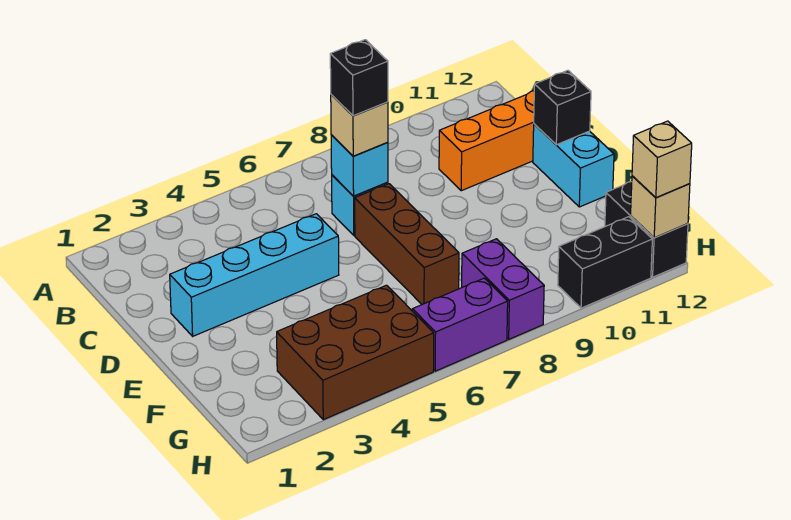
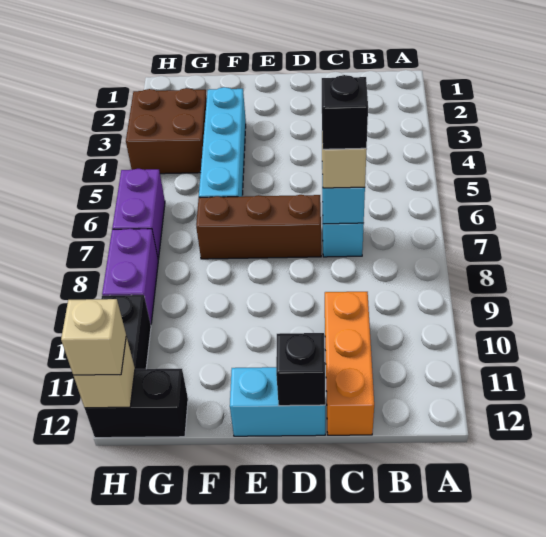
cyan 1x4 brick [170,214,339,336] -> cyan 1x4 brick moved to [199,87,246,197]
brown 2x3 brick [277,285,434,420] -> brown 2x2 brick [126,88,207,174]
purple 1x2 brick [462,239,544,339] -> purple 1x2 brick turned to [102,229,158,324]

